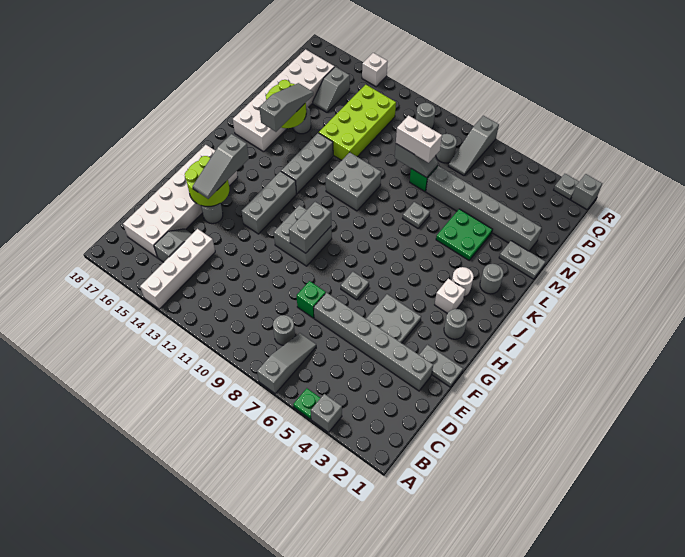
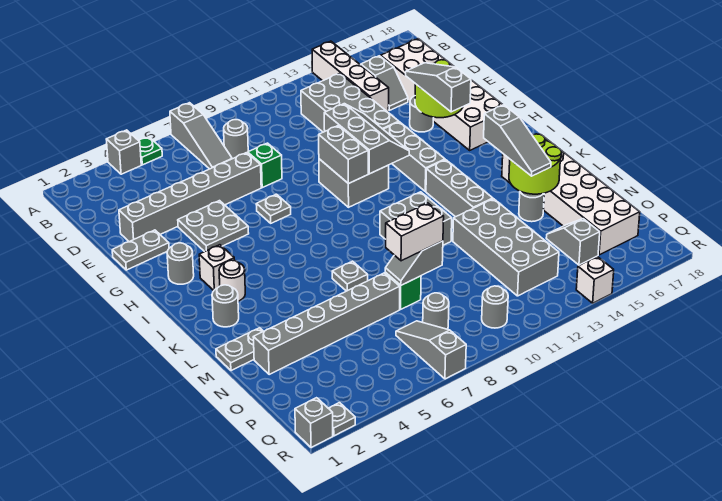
none -> grey 2x4 brick [301,73,399,132]
none -> grey 2x3 slope [324,104,409,174]
green 2x2 plate [436,209,493,260] -> none
lime 2x4 brick [319,85,396,160] -> grey 2x4 brick [453,199,559,296]

